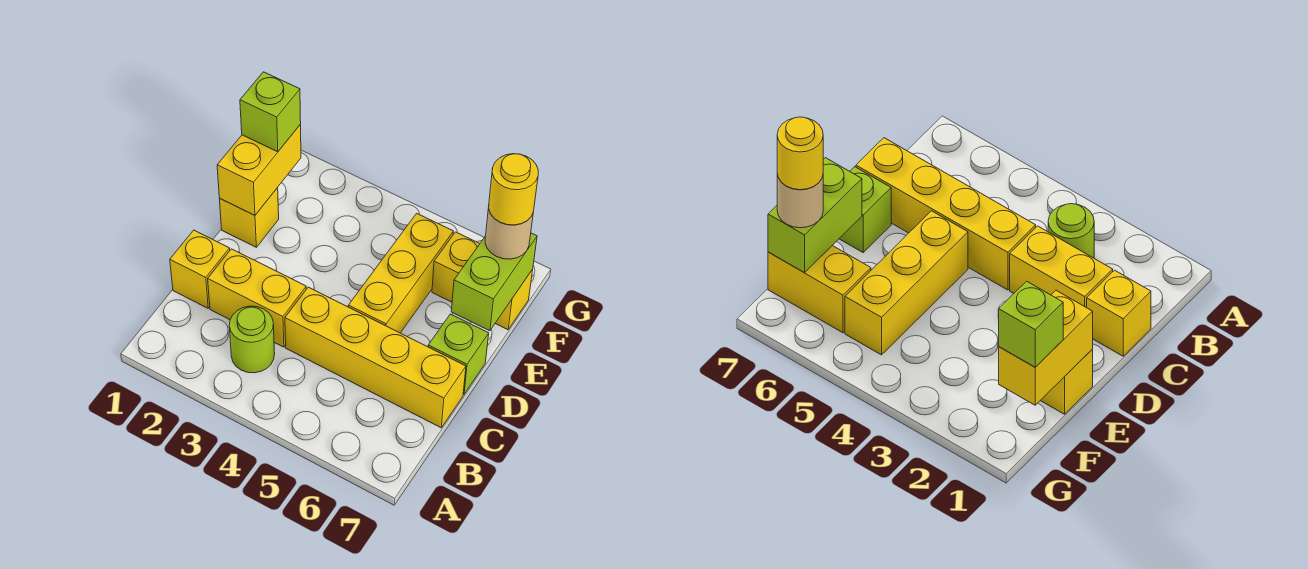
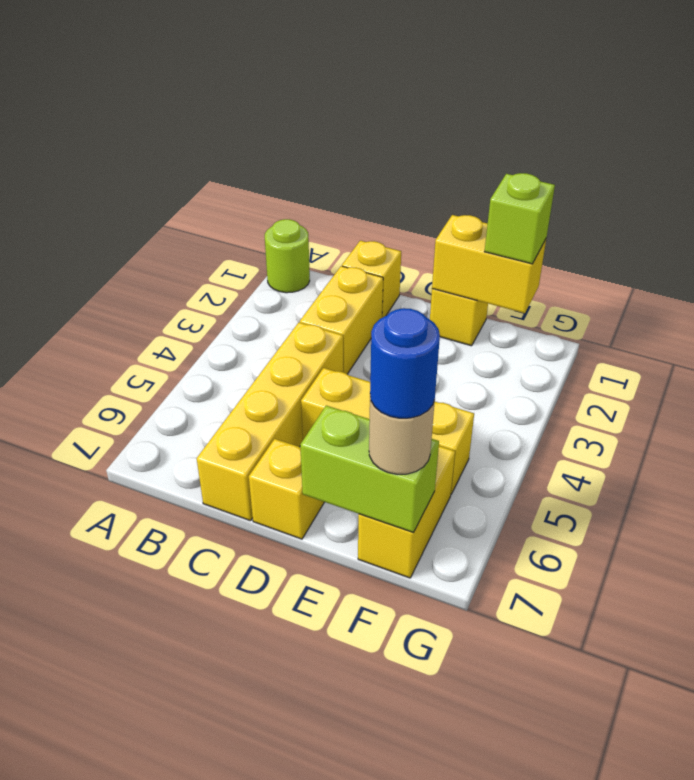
lime 1x1 round brick [229,306,275,373] -> lime 1x1 round brick moved to [265,219,310,293]
lime 1x1 brick [428,314,489,394] -> yellow 1x1 brick [249,439,324,539]
yellow 1x1 round brick [489,154,538,225] -> blue 1x1 round brick [370,308,440,418]

